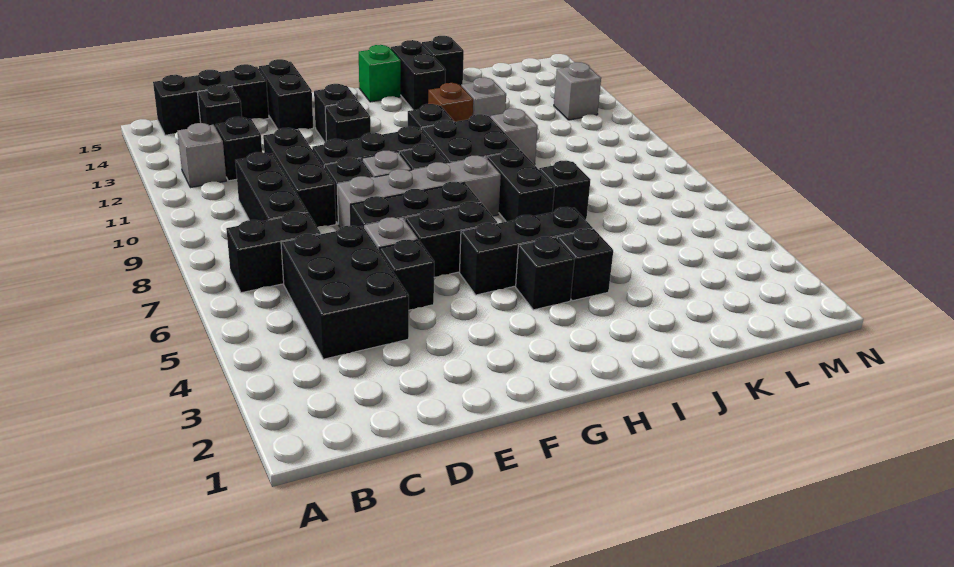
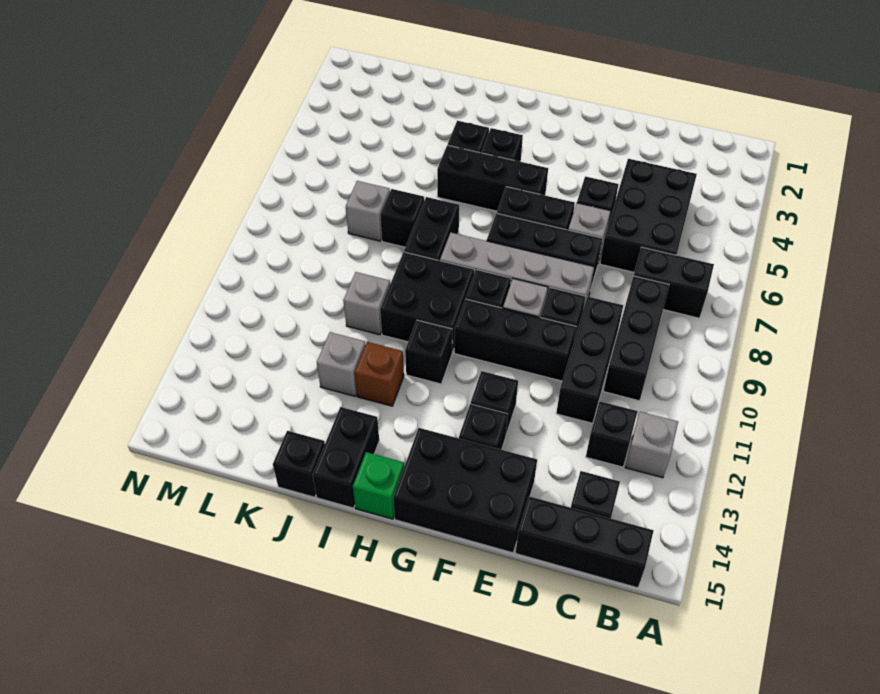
black 1x2 brick [259,59,313,130] -> black 2x3 brick [393,428,537,553]
grey 1x1 brick [554,62,601,120] -> grey 1x1 brick moved to [346,181,390,241]

